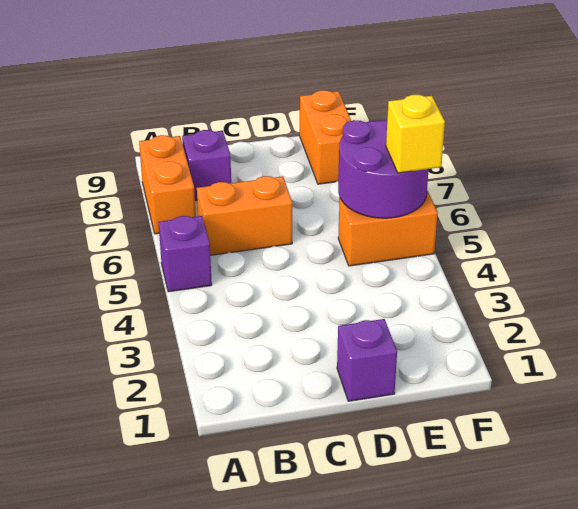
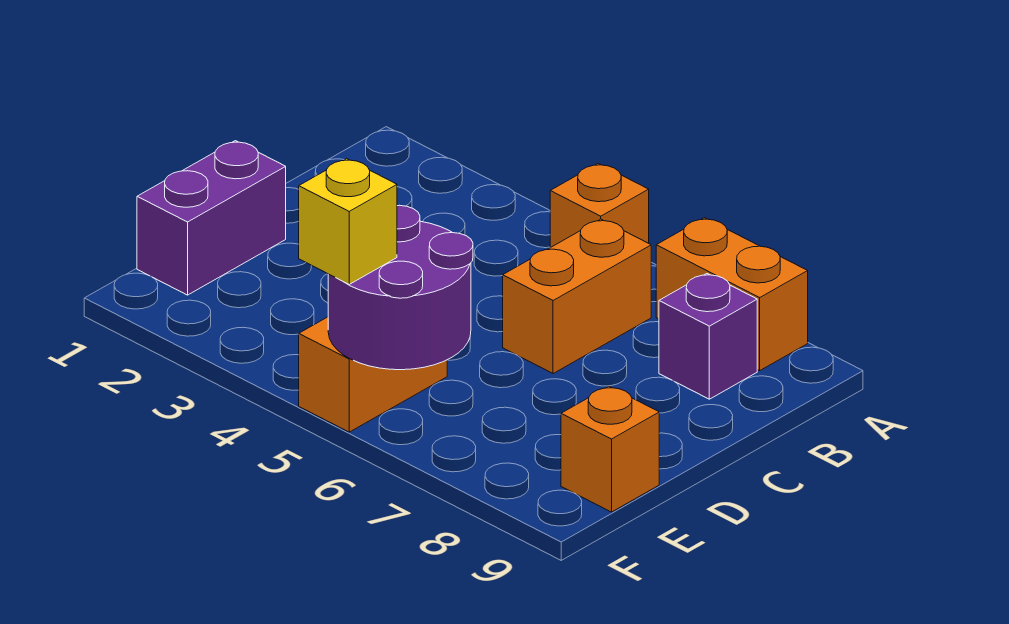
purple 1x1 brick [159,216,212,292] -> orange 1x1 brick [550,163,649,248]
purple 1x1 brick [337,319,397,401] -> purple 1x2 brick [137,141,286,295]
orange 1x2 brick [300,90,351,184] -> orange 1x1 brick [561,386,659,512]

